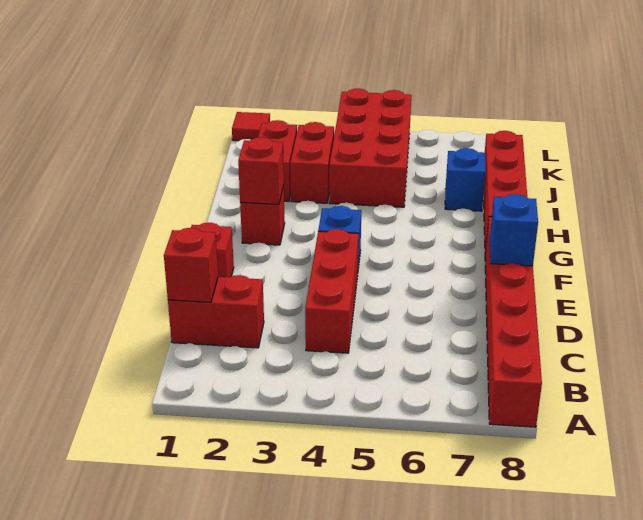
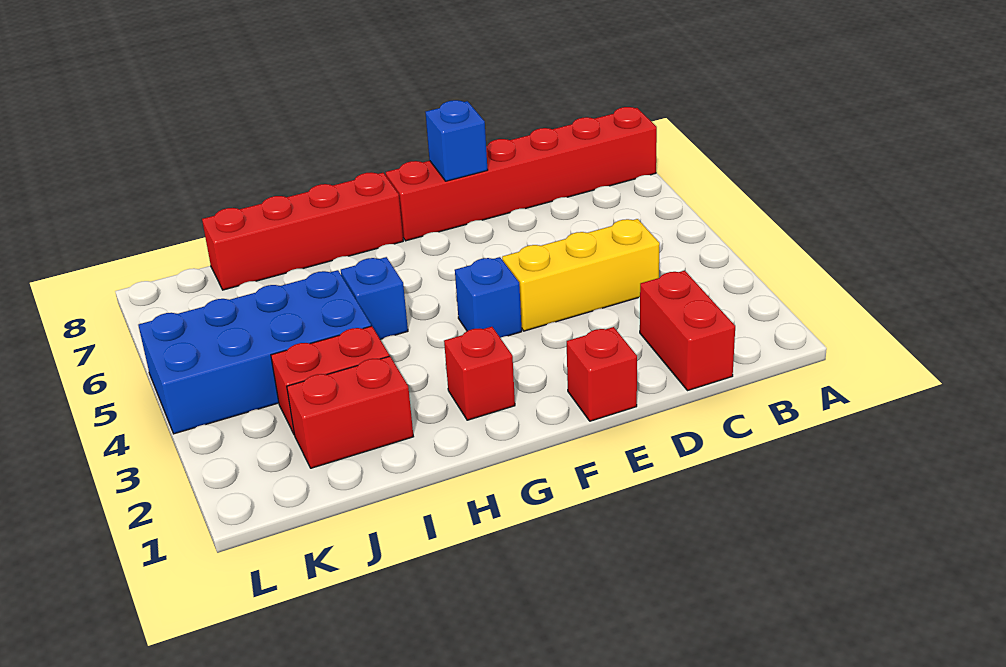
red 1x1 brick [164,228,218,302] -> none
red 1x3 brick [305,229,359,353] -> yellow 1x3 brick [502,219,660,331]
red 1x1 brick [238,137,284,204] -> none
red 2x4 brick [329,88,411,207] -> blue 2x4 brick [138,270,371,434]
blue 1x1 brick [445,148,486,211] -> blue 1x1 brick moved to [341,257,408,339]
red 1x1 tile [232,112,270,141] -> none

